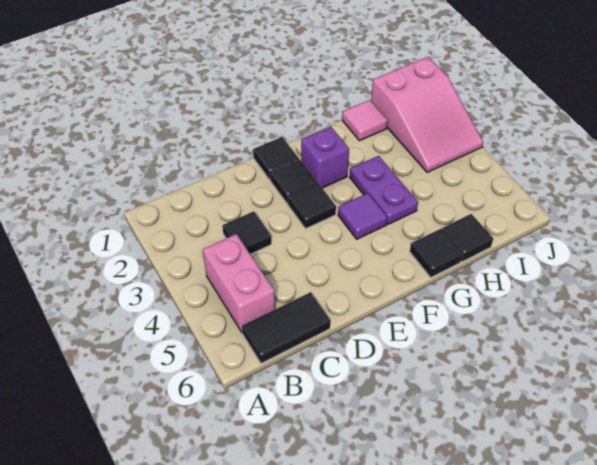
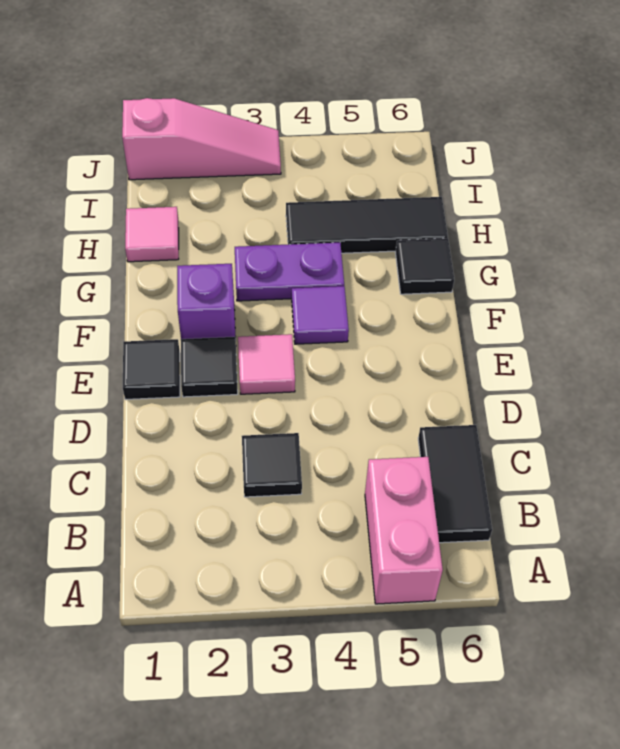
pink 1x2 brick [203,234,275,332] -> pink 1x2 brick turned to [365,457,443,604]
black 1x1 tile [288,183,336,229] -> pink 1x1 tile [238,334,295,394]
black 1x1 tile [442,214,493,262] -> black 1x3 tile [286,197,448,253]
pink 2x3 slope [371,57,483,172] -> pink 1x3 slope [122,98,281,180]

